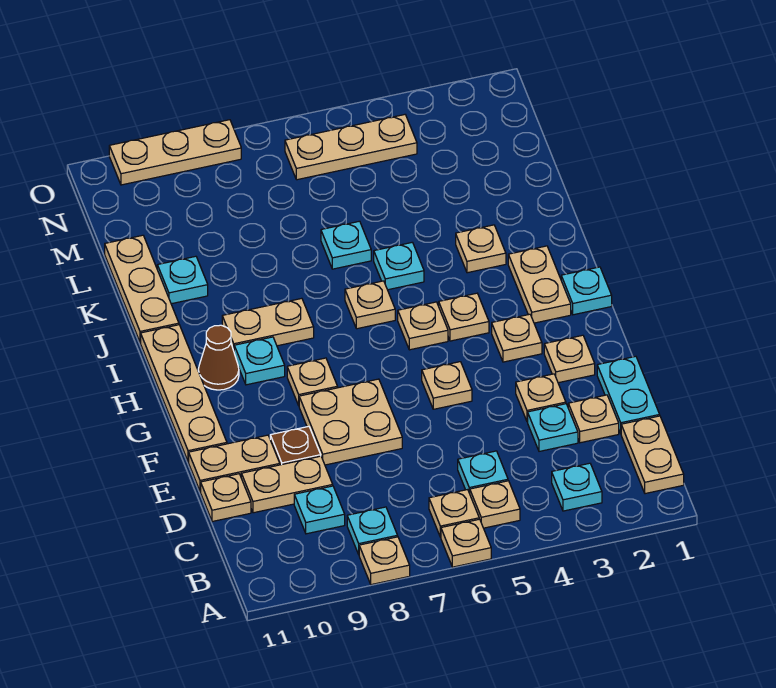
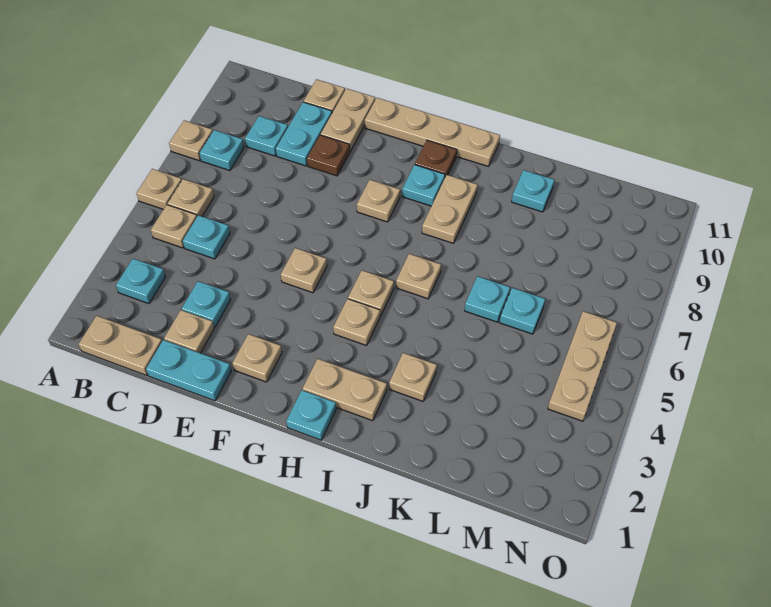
tan 1x2 plate [241,456,333,513] -> cyan 1x2 plate [276,102,332,166]
tan 1x1 plate [516,374,566,422] -> none
tan 2x2 plate [299,379,402,465] -> none
tan 1x1 plate [492,314,542,362] -> none
brown 1x1 cone [198,325,239,390] -> brown 1x1 plate [415,140,457,177]
cyan 1x1 plate [374,242,424,290] -> cyan 1x1 plate moved to [499,288,545,334]
tan 1x3 plate [105,235,179,343] -> none
tan 1x3 plate [109,120,241,185] -> none

